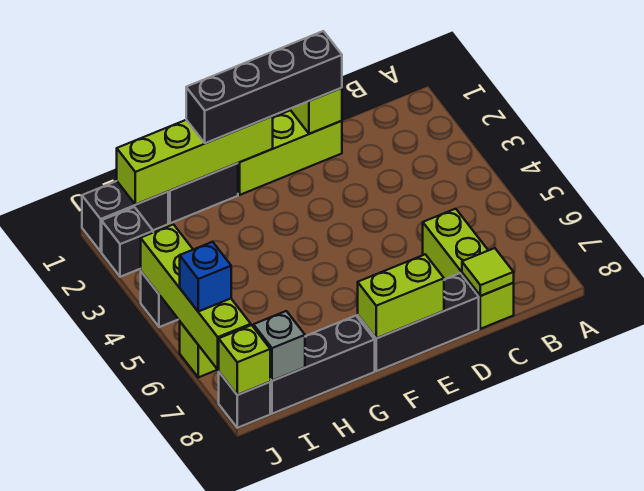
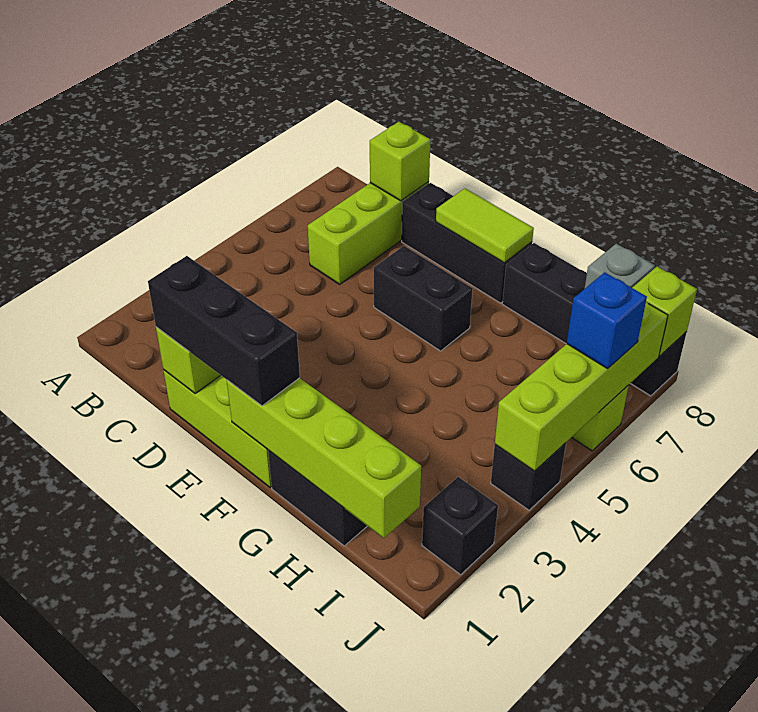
lime 1x1 tile [462,248,514,296] -> lime 1x1 brick [370,122,430,201]
black 1x4 brick [186,31,342,143] -> black 1x3 brick [148,256,300,406]
lime 1x2 brick [358,254,444,338] -> lime 1x2 tile [436,188,534,263]
black 1x2 brick [82,181,168,251] -> black 1x2 brick moved to [374,246,473,351]

